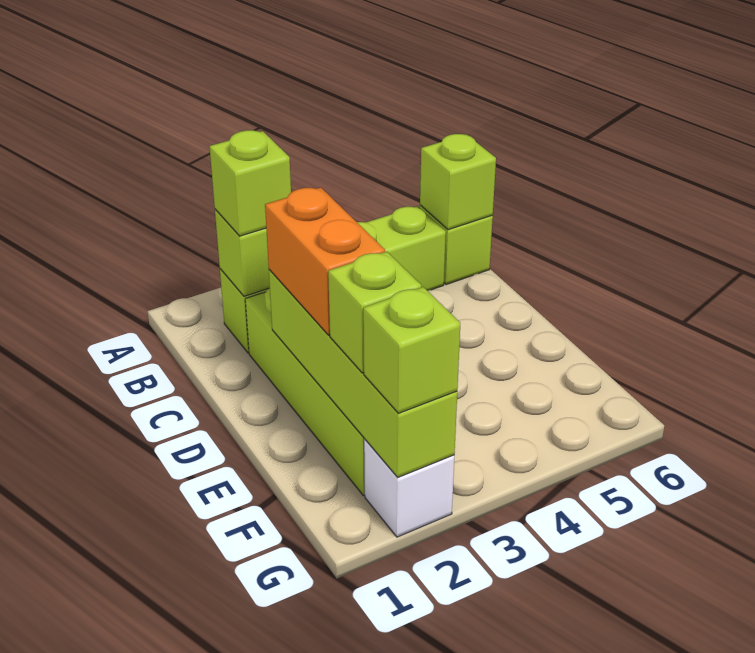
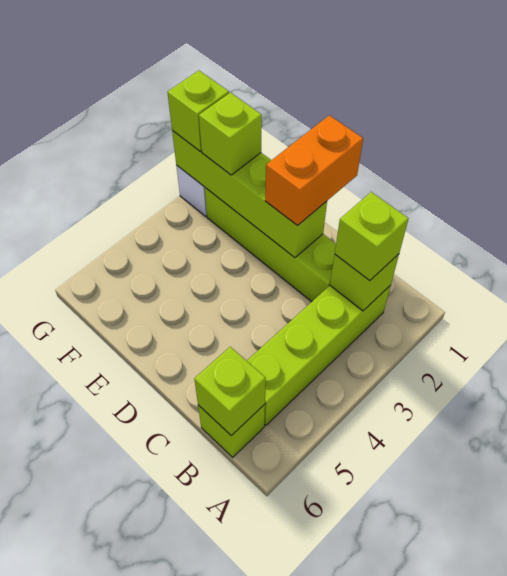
orange 1x2 brick [265,187,385,335] -> orange 1x2 brick turned to [265,115,363,226]

